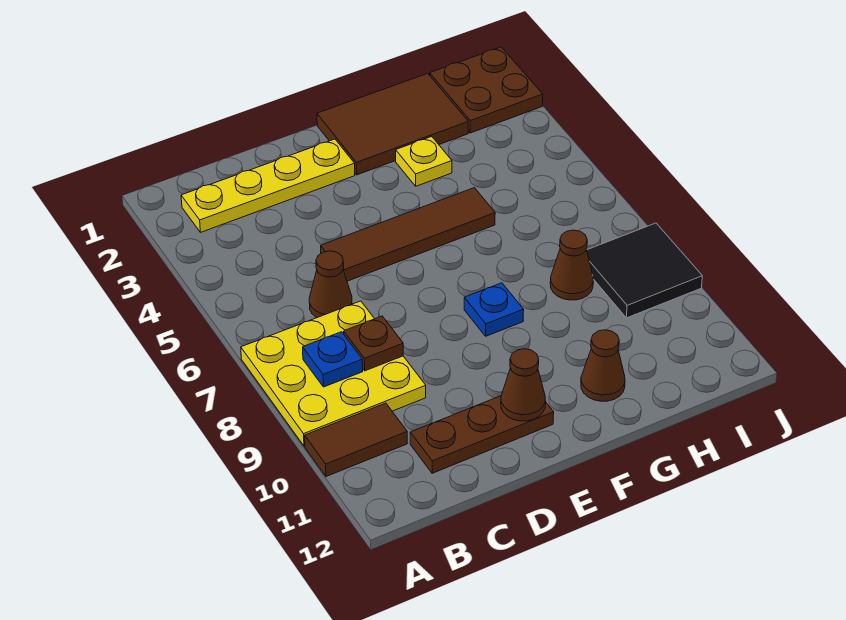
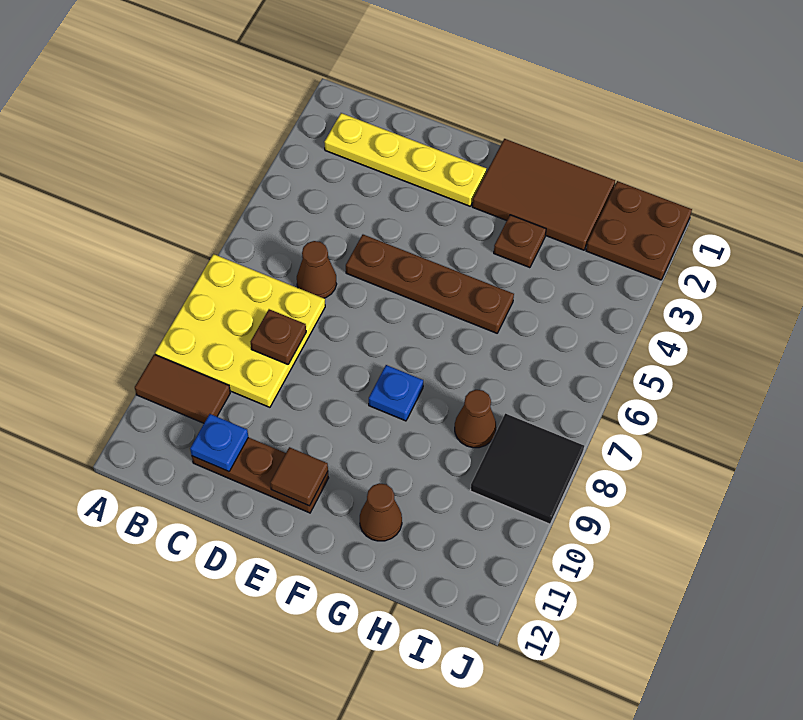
blue 1x1 plate [303,332,363,387] -> blue 1x1 plate moved to [190,414,248,472]
brown 1x4 tile [321,188,495,281] -> brown 1x4 plate [346,235,514,333]
brown 1x1 cone [501,349,546,421] -> brown 1x1 tile [270,447,328,506]
yellow 1x1 plate [396,137,452,186] -> brown 1x1 plate [494,215,546,268]

